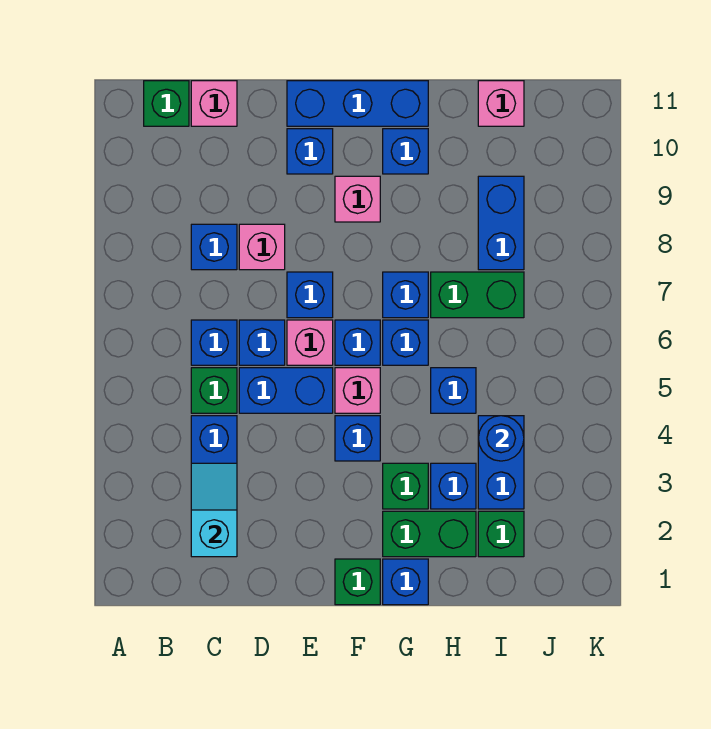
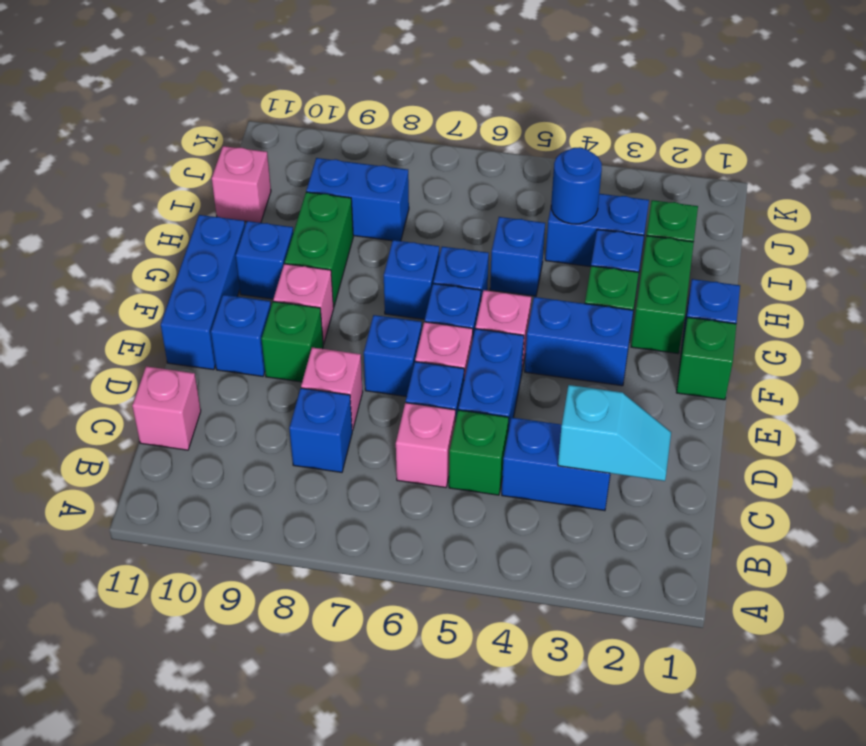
green 1x1 brick [144,81,189,126] -> green 1x1 brick moved to [262,302,323,382]
cyan 1x2 slope [191,463,237,557] -> cyan 1x2 slope turned to [558,385,671,481]
blue 1x1 brick [191,320,237,365] -> pink 1x1 brick [396,403,455,488]
blue 1x1 brick [335,416,380,461] -> blue 1x2 brick [525,297,633,386]
green 1x2 brick [431,272,524,318] -> green 1x2 brick moved to [285,192,353,307]

